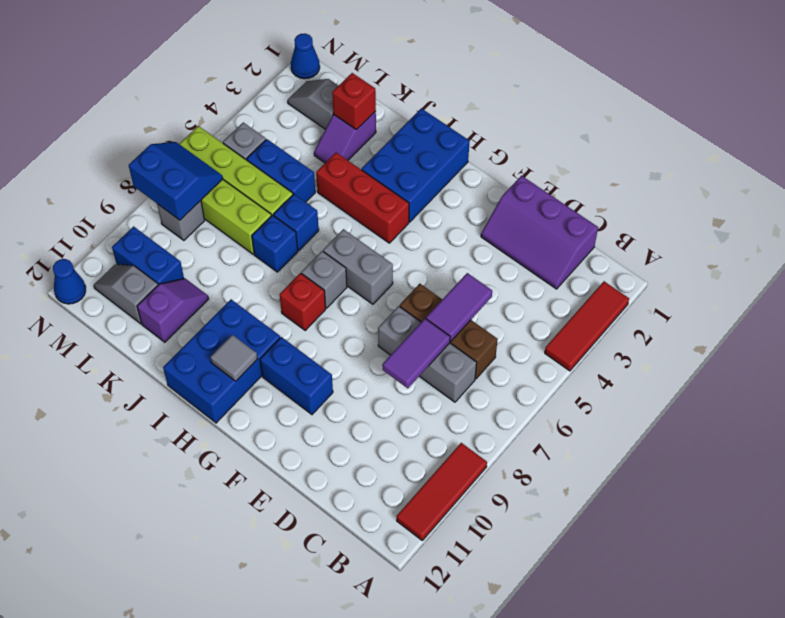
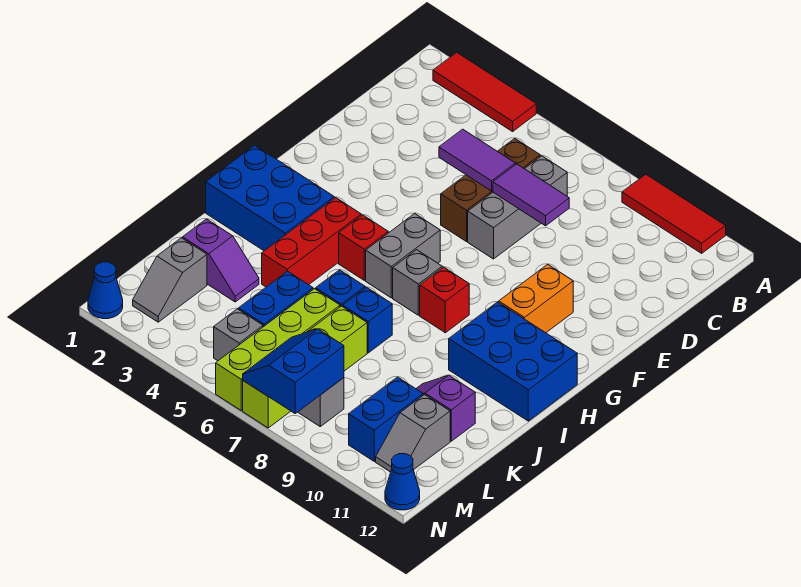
purple 2x3 slope [481,176,598,289] -> none
blue 1x2 brick [260,337,333,414] -> orange 1x2 brick [499,264,573,333]
grey 1x1 tile [210,335,257,381] -> none
red 1x1 brick [332,73,376,130] -> red 1x1 brick moved to [339,215,388,280]

